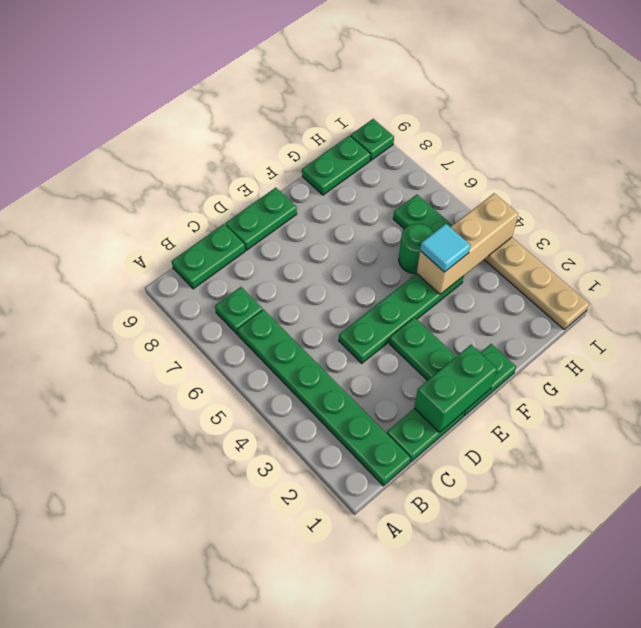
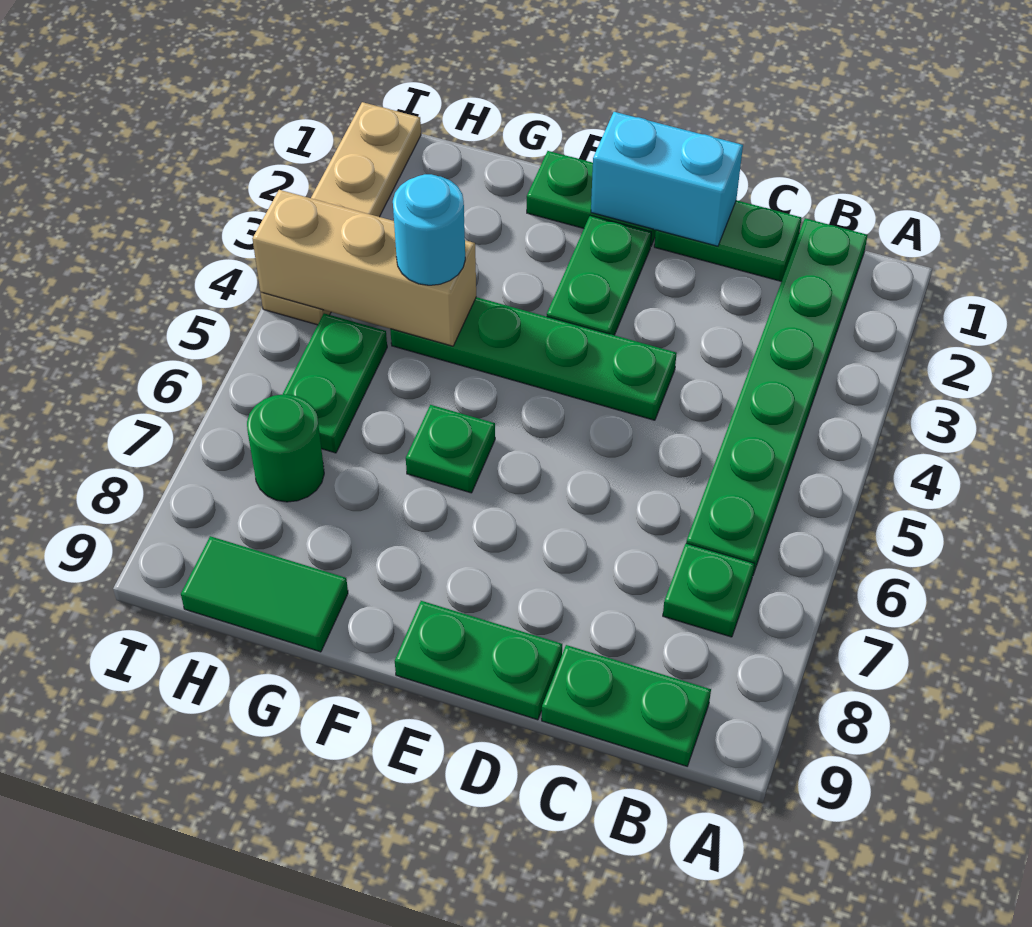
green 1x2 brick [414,345,497,432] -> cyan 1x2 brick [591,112,743,246]
cyan 1x1 tile [420,224,471,272] -> cyan 1x1 round brick [393,174,465,285]
green 1x1 round brick [399,224,433,274] -> green 1x1 round brick moved to [247,394,324,502]
green 1x2 plate [302,136,370,195] -> green 1x2 tile [181,536,348,652]
green 1x1 plate [351,119,394,160] -> green 1x1 plate moved to [406,405,495,493]

